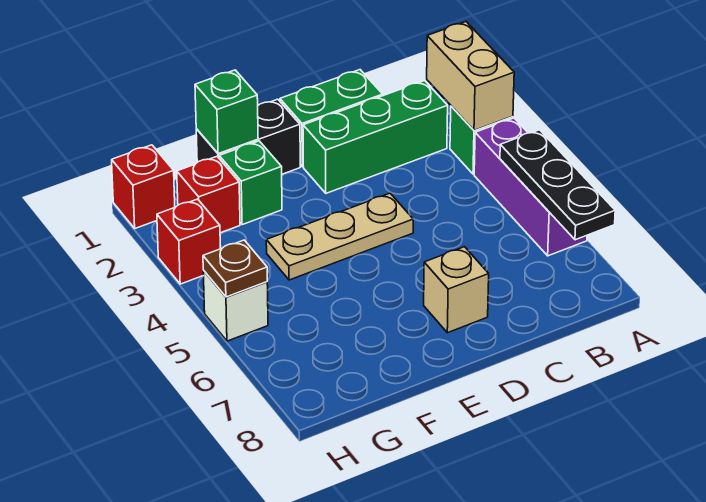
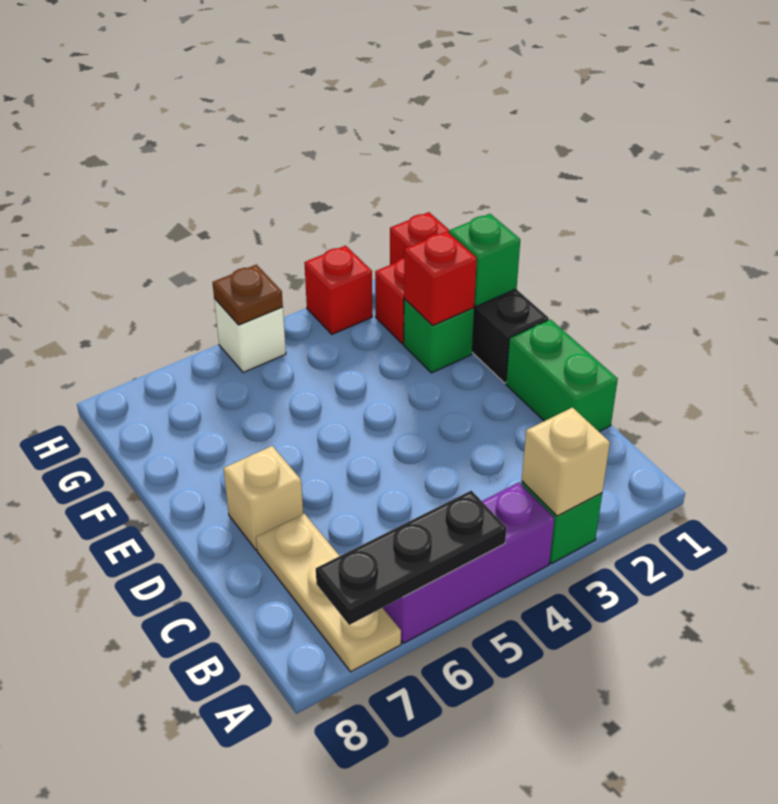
tan 1x2 brick [427,22,514,130] -> tan 1x1 brick [522,408,610,516]
green 1x3 brick [303,81,448,193] -> none
tan 1x3 plate [266,193,413,280] -> tan 1x3 plate moved to [256,514,401,672]
none -> red 1x1 brick [404,231,477,326]

